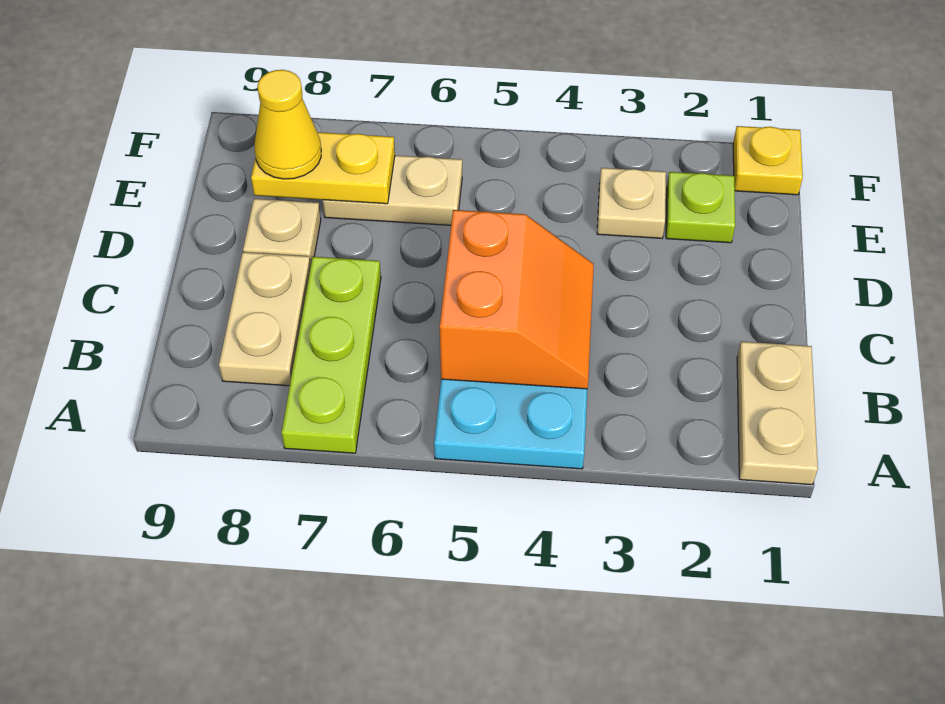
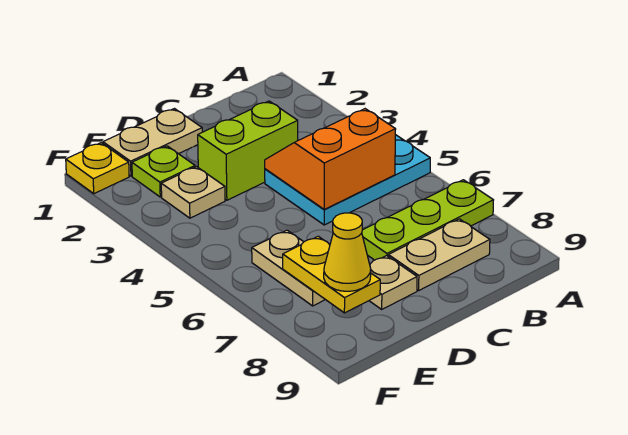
tan 1x2 plate [737,342,818,485] -> tan 1x2 plate moved to [103,109,202,176]
none -> lime 1x2 brick [198,101,298,200]

